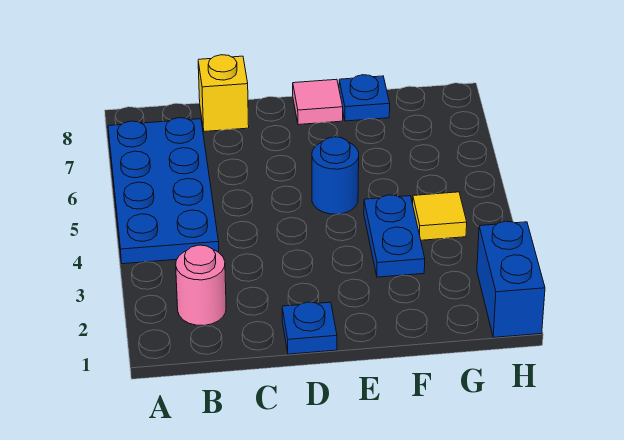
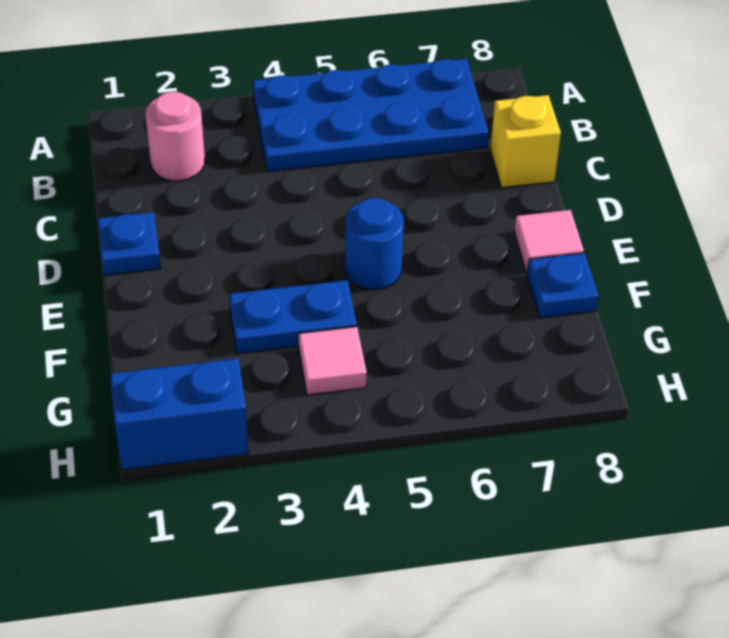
yellow 1x1 tile [413,192,467,240] -> pink 1x1 tile [298,327,367,395]

